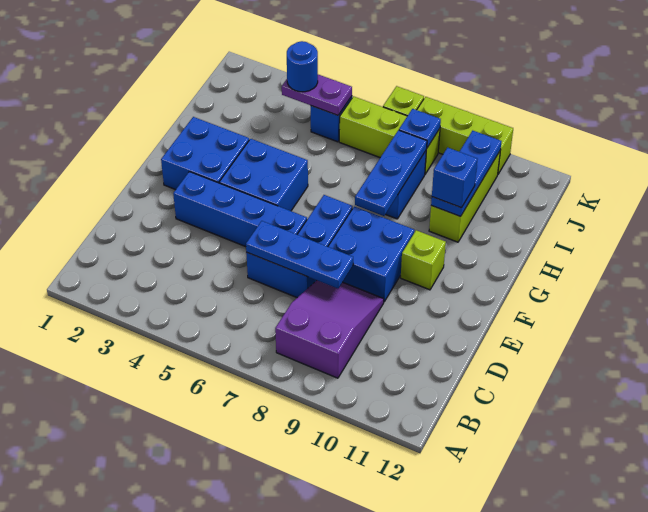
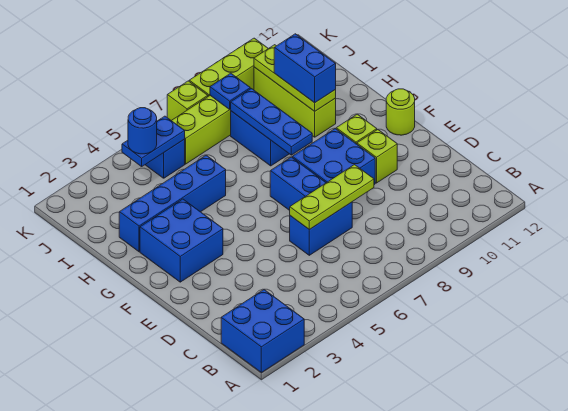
purple 2x3 slope [275,281,384,378] -> none
blue 1x3 plate [246,221,353,289] -> lime 1x3 plate [290,165,374,229]
blue 1x4 brick [173,172,307,247] -> blue 1x4 brick moved to [119,155,226,252]
none -> lime 1x1 brick [357,129,397,183]
blue 2x2 brick [219,139,308,211] -> blue 2x2 brick moved to [221,290,304,373]
none -> lime 1x1 round brick [386,89,415,135]
blue 1x3 plate [431,131,501,216] -> lime 1x3 plate [254,45,336,111]
blue 1x1 brick [432,148,478,208] -> blue 1x2 brick [274,34,336,103]
purple 1x2 plate [282,75,352,115] -> blue 1x2 plate [122,116,185,166]

